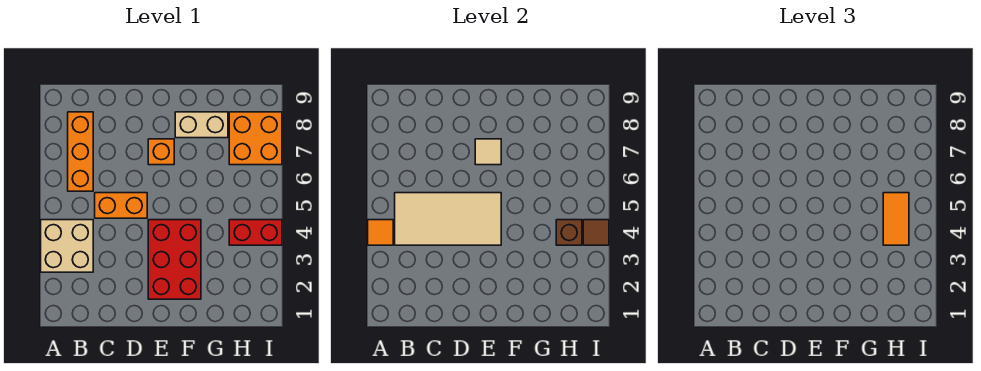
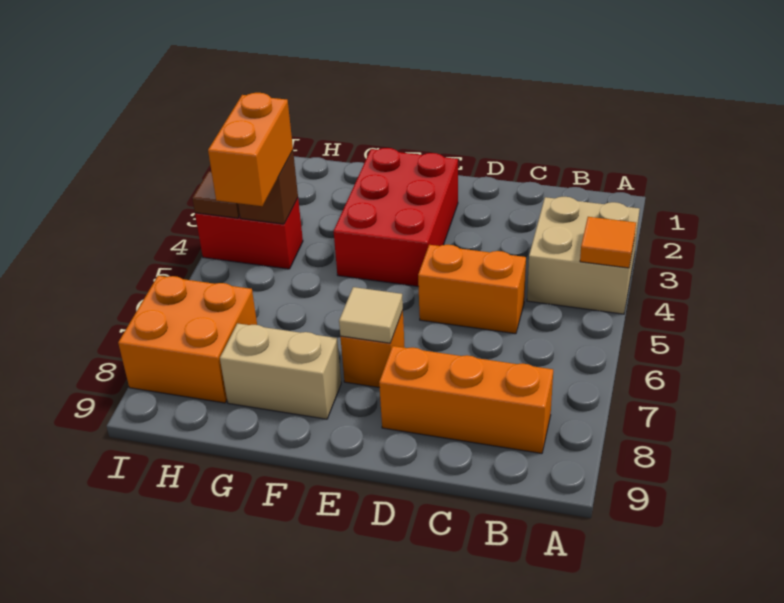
tan 2x4 tile [395,193,501,245] -> none
orange 1x3 brick [68,112,93,191] -> orange 1x3 brick turned to [379,346,553,453]
orange 1x2 tile [883,193,909,245] -> orange 1x2 brick [208,93,293,206]

